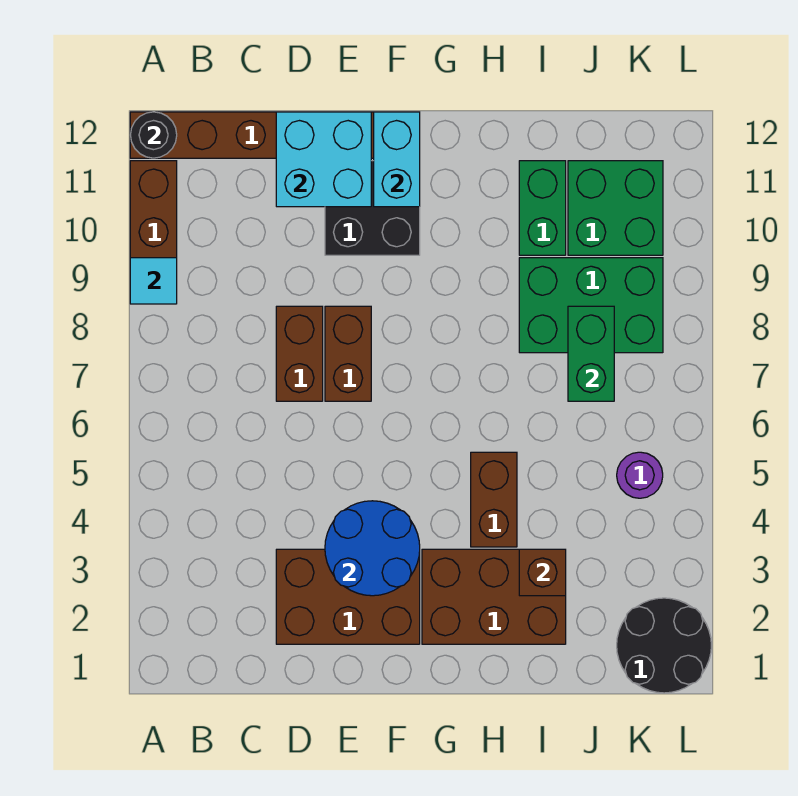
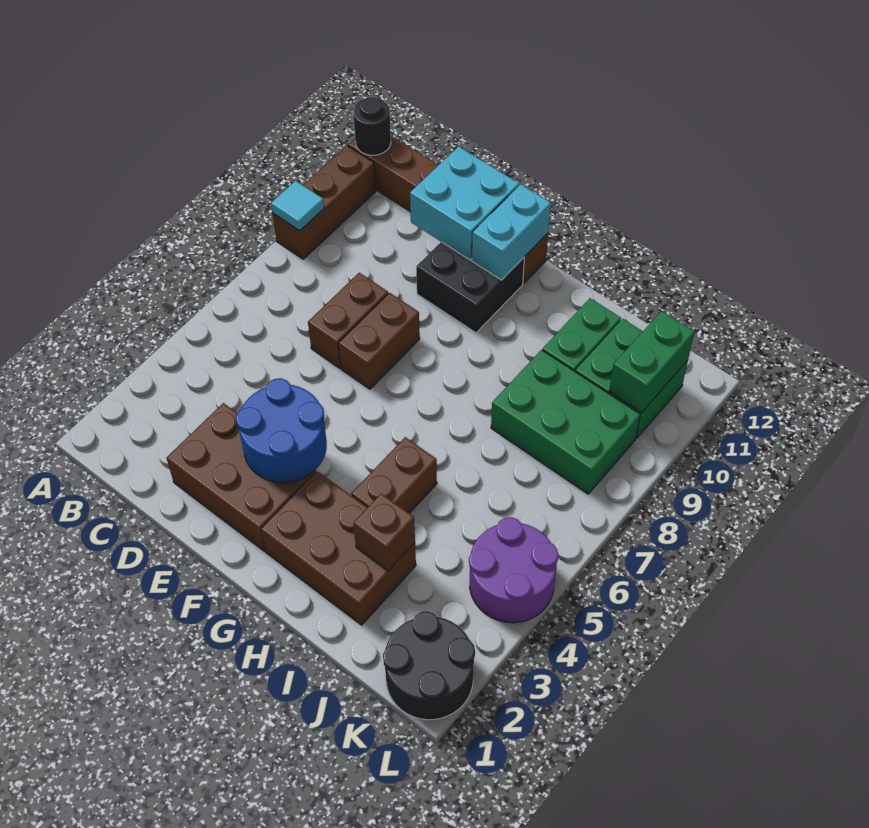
green 1x2 brick [568,306,614,401] -> green 1x2 brick moved to [609,311,695,412]
purple 1x1 round brick [617,452,663,498] -> purple 2x2 round brick [469,517,558,623]

